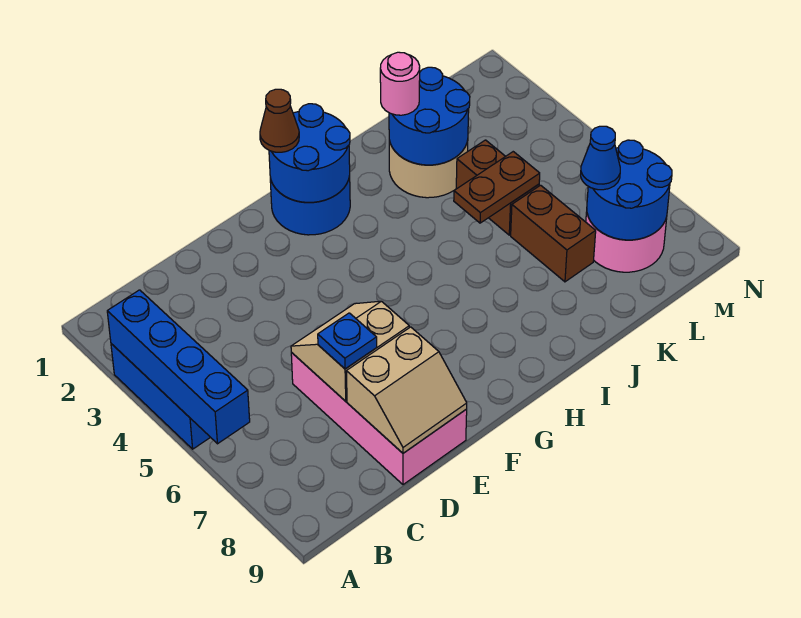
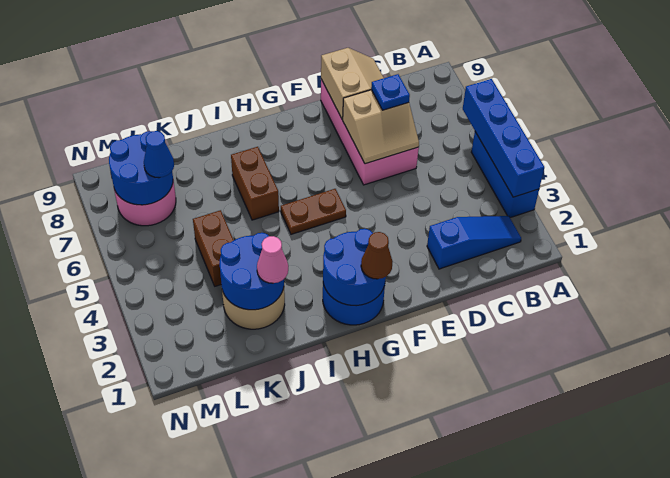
none -> blue 1x3 slope [427,216,521,269]
tan 2x2 slope [346,327,467,453] -> tan 2x2 slope turned to [321,48,384,119]
pink 1x1 round brick [380,52,420,115] -> pink 1x1 cone [257,236,288,283]
brown 1x2 plate [454,152,540,223] -> brown 1x2 plate moved to [281,189,346,234]
brown 1x2 brick [511,185,596,282] -> brown 1x2 brick moved to [231,147,279,220]

